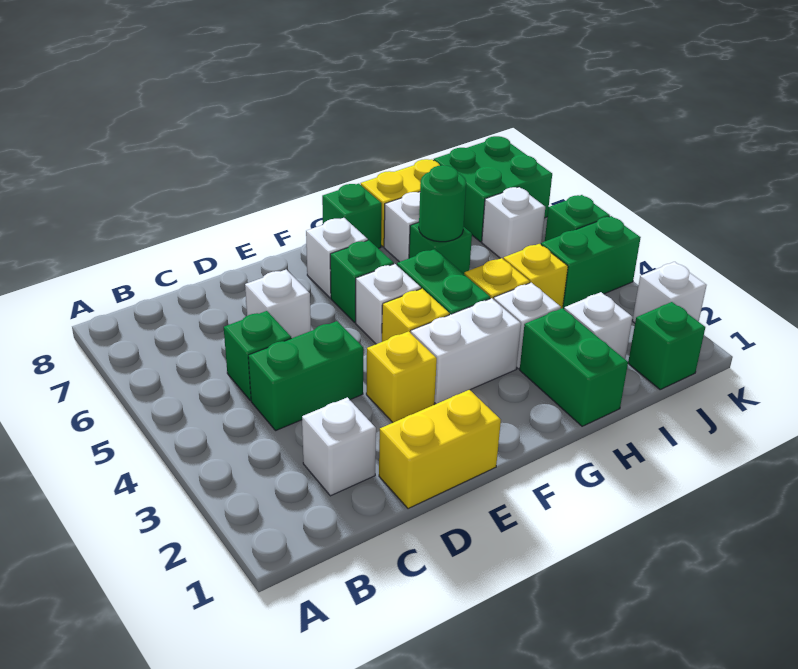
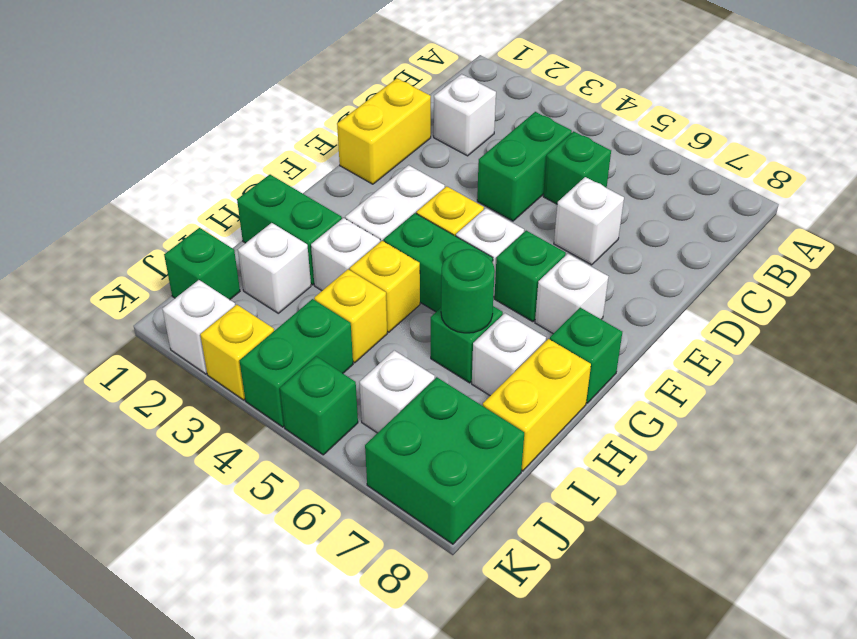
yellow 1x1 brick [366,331,437,422] -> yellow 1x1 brick moved to [200,305,274,400]

